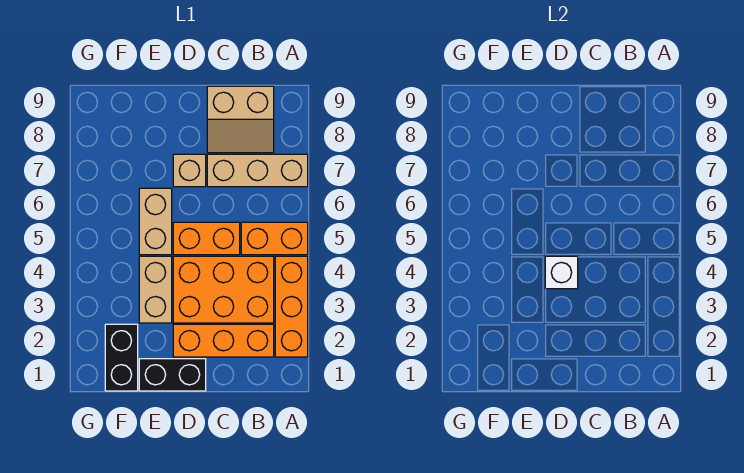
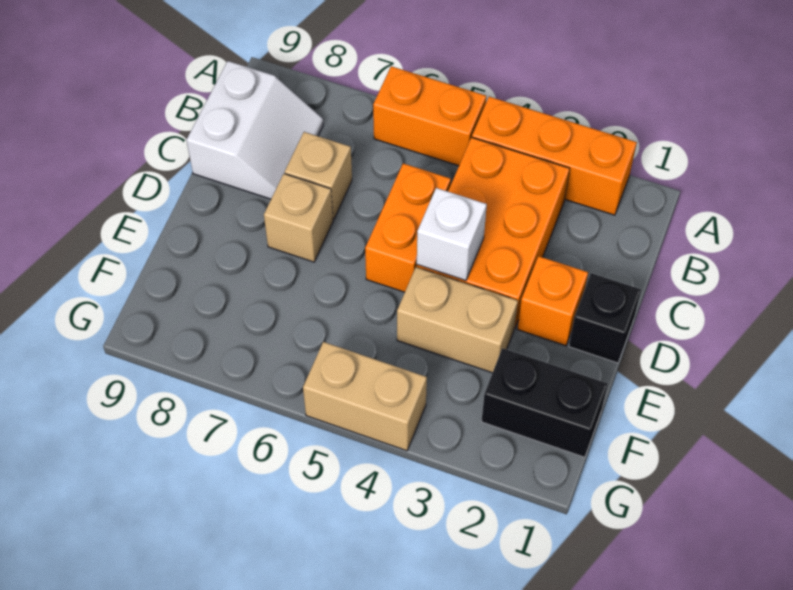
orange 1x2 brick [241,222,308,255] -> orange 1x2 brick turned to [373,66,486,166]
tan 1x3 brick [207,154,308,187] -> tan 1x1 brick [285,132,352,220]
orange 1x3 brick [173,324,274,357] -> orange 1x1 brick [517,256,588,346]
tan 2x2 slope [207,86,274,153] -> white 2x2 slope [187,61,323,199]
black 1x2 brick [139,359,206,391] -> black 1x1 brick [569,273,641,363]
tan 1x2 brick [139,188,172,255] -> tan 1x2 brick moved to [303,342,427,451]

